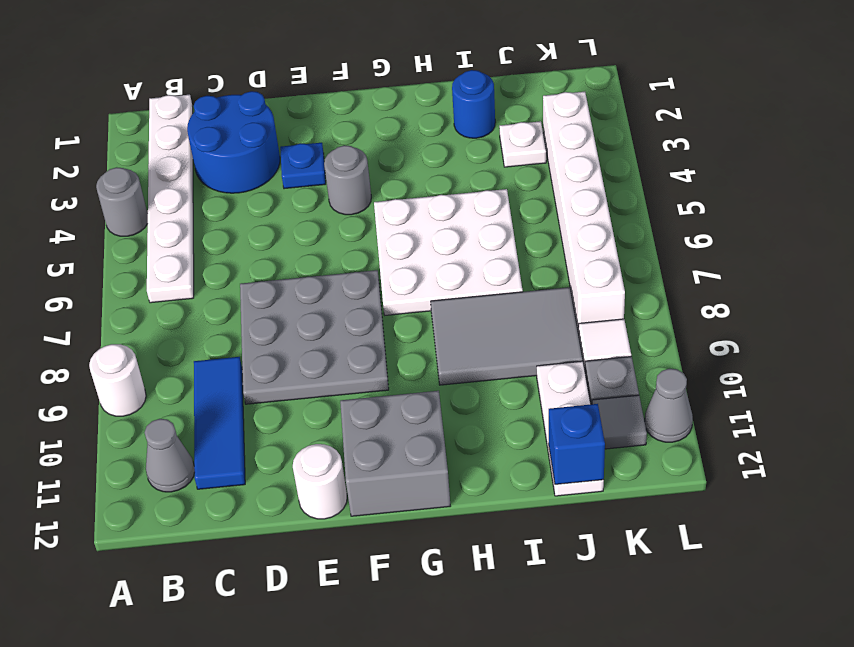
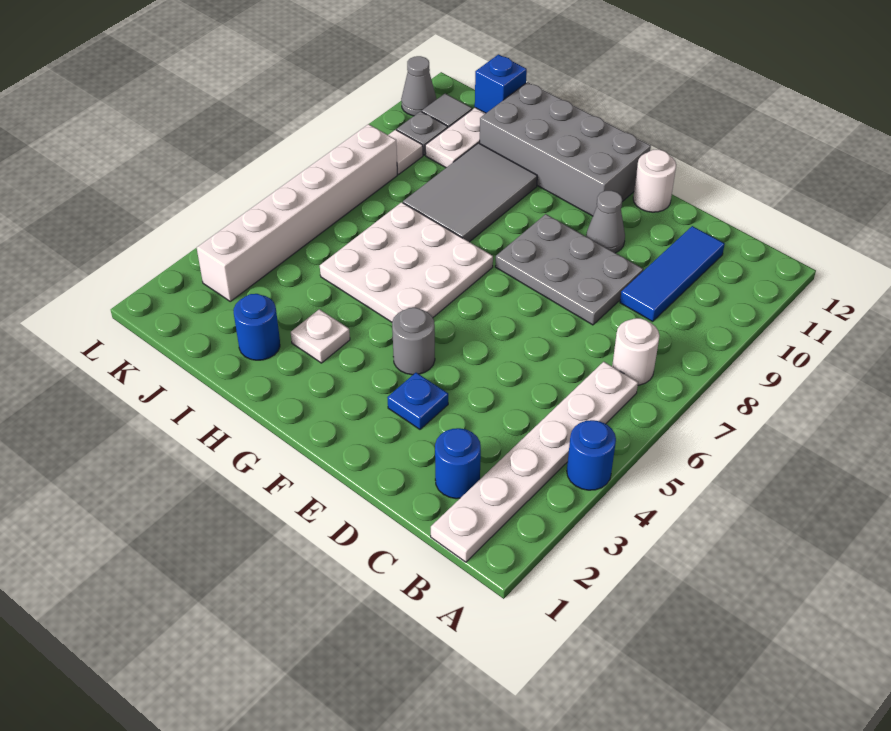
grey 1x1 round brick [96,167,148,236] -> blue 1x1 round brick [567,420,616,490]
white 1x1 round brick [89,344,146,416] -> white 1x1 round brick moved to [612,318,660,385]
grey 1x1 cone [145,419,195,492] -> grey 1x1 cone moved to [586,191,625,253]
blue 2x2 round brick [187,91,280,193] -> blue 1x1 round brick [435,428,481,499]
grey 3x3 plate [240,270,389,404] -> grey 2x3 plate [495,214,643,325]
grey 2x2 brick [340,391,451,516] -> grey 2x4 brick [480,82,651,216]
grey 2x3 tile [431,287,583,385] -> grey 2x3 tile turned to [403,143,537,242]
white 1x1 plate [499,121,546,167] -> white 1x1 plate moved to [291,309,350,363]

